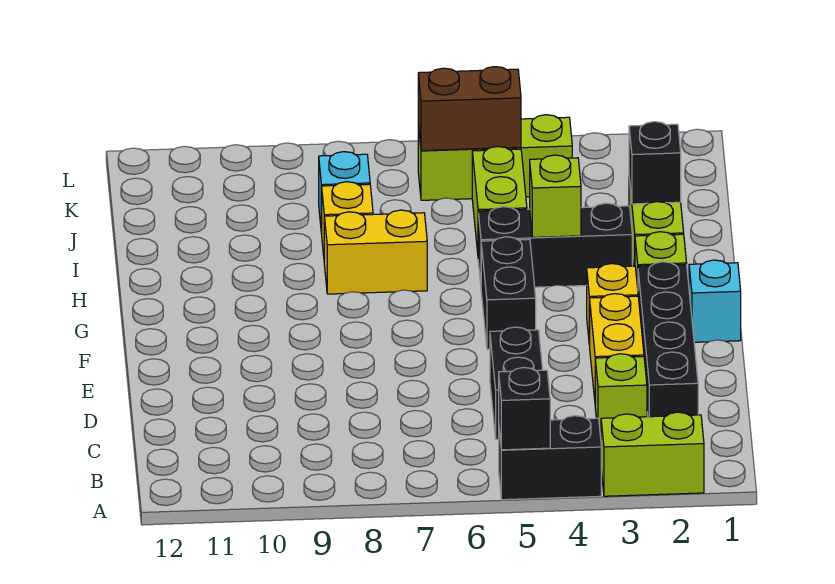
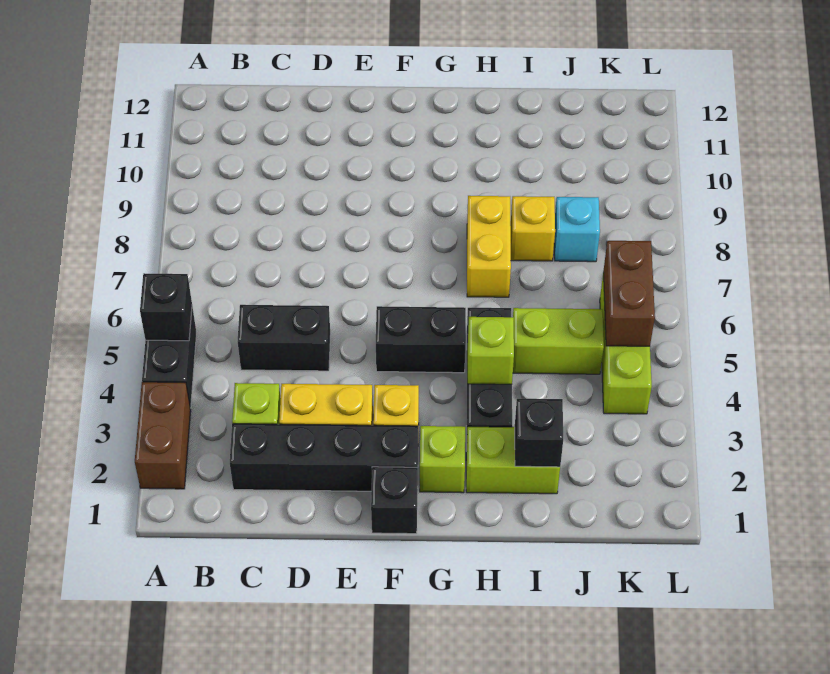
lime 1x2 brick [601,412,704,496] -> brown 1x2 brick [135,382,191,489]
cyan 1x1 brick [689,260,741,342] -> black 1x1 brick [371,467,417,534]

